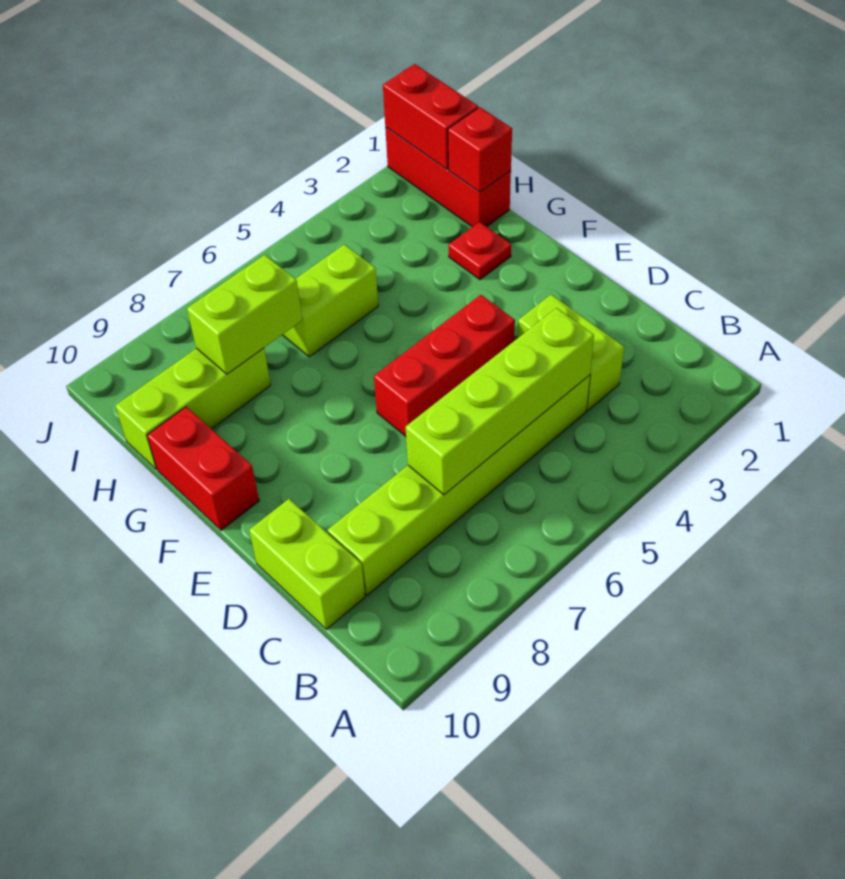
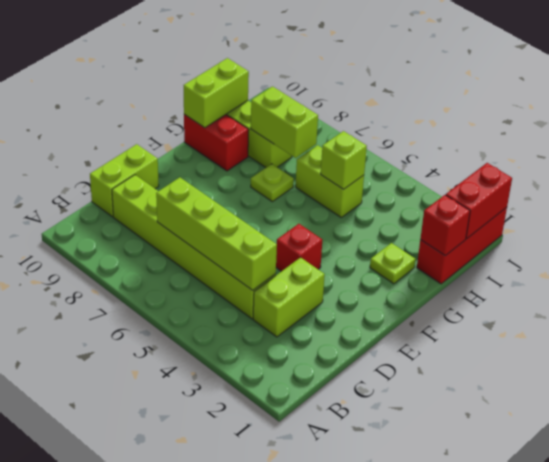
red 1x3 brick [374,295,515,436] -> red 1x1 brick [276,224,322,271]
red 1x2 brick [147,407,259,530] -> red 1x2 brick turned to [184,114,249,171]
red 1x1 plate [449,222,511,280] -> lime 1x1 plate [370,243,416,284]
none -> lime 1x1 plate [251,164,294,202]
none -> lime 1x2 brick [184,58,249,128]
none -> lime 1x1 brick [321,131,367,189]

